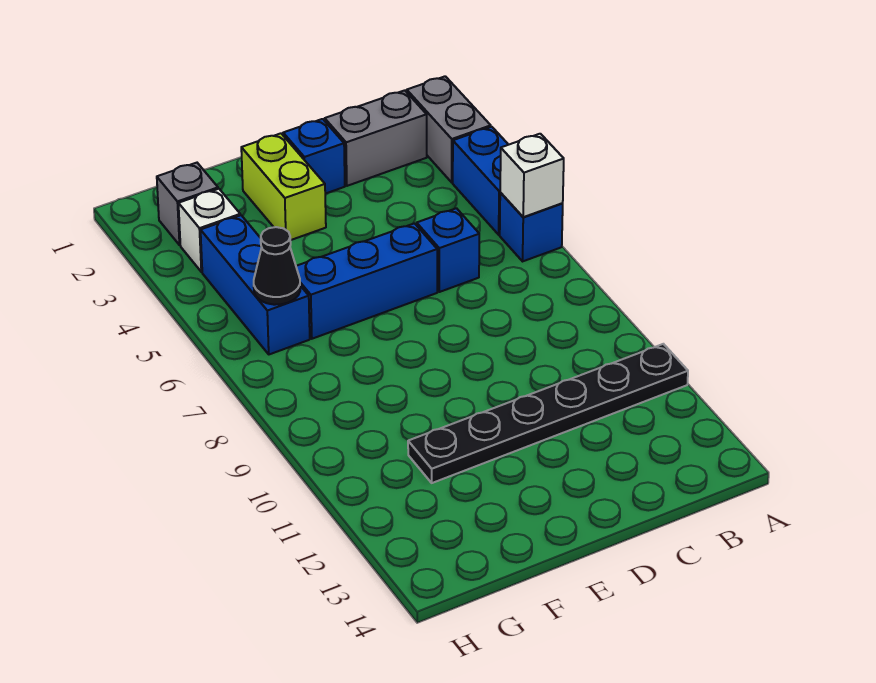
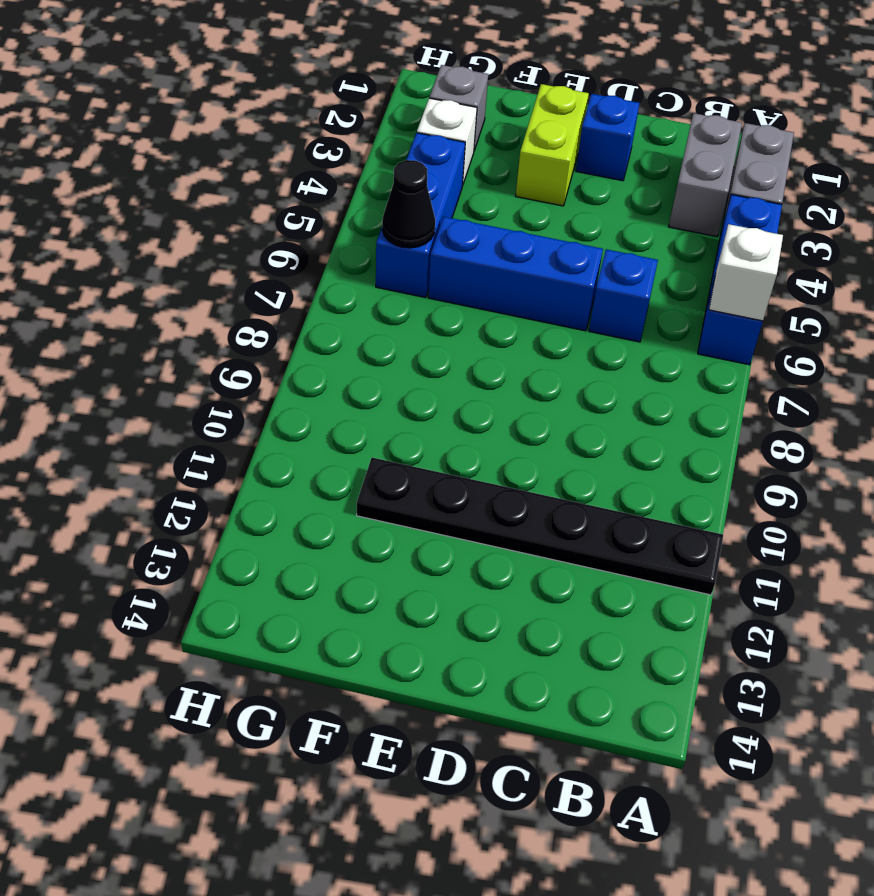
grey 1x2 brick [325,90,427,186] -> grey 1x2 brick turned to [669,113,742,237]

